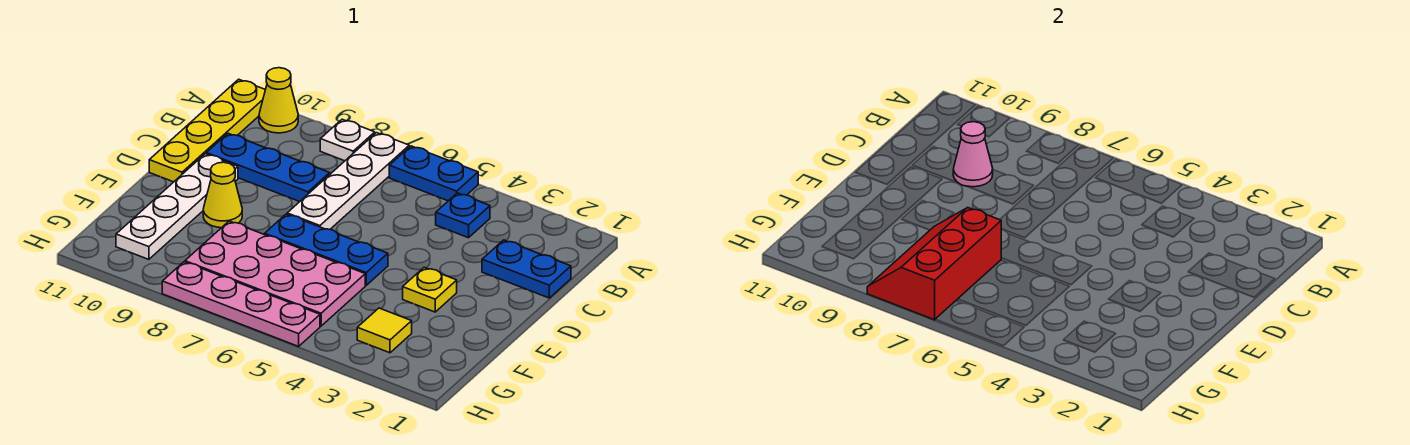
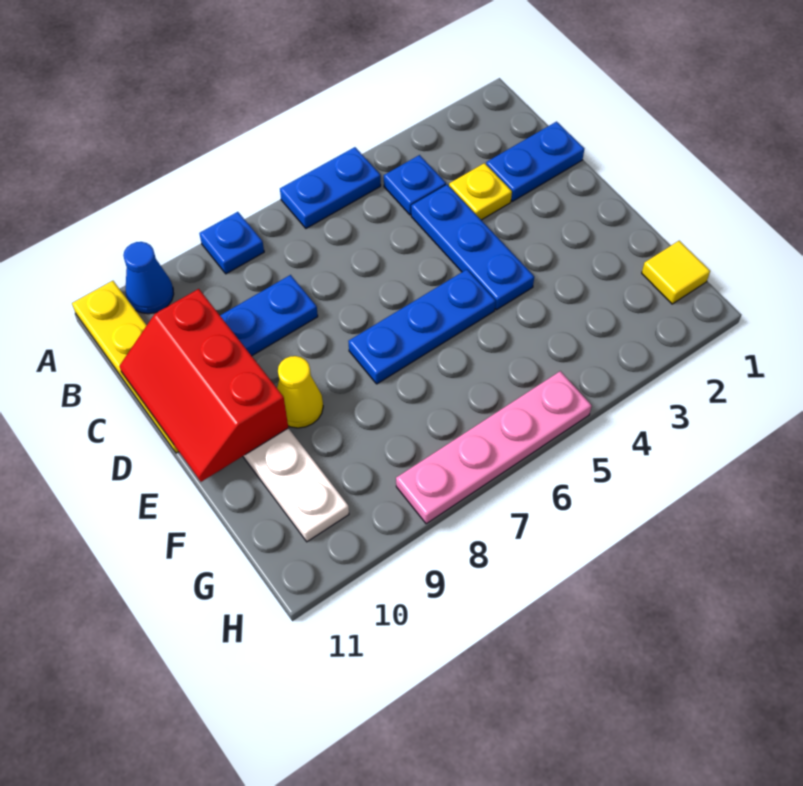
white 1x4 plate [287,133,409,229] -> none
white 1x1 plate [320,119,375,161] -> blue 1x1 plate [199,212,264,274]
yellow 1x1 cone [259,68,298,133] -> blue 1x1 cone [123,242,174,314]
none -> blue 1x3 plate [411,184,534,310]
pink 1x1 cone [953,122,993,187] -> none
yellow 1x1 plate [403,267,457,312] -> yellow 1x1 plate moved to [449,163,512,220]
pink 2x4 plate [185,221,365,326] -> none
red 2x3 slope [867,208,1001,320] -> red 2x3 slope moved to [119,289,288,482]
yellow 1x1 tile [357,308,412,353] -> yellow 1x1 tile moved to [642,241,710,304]

